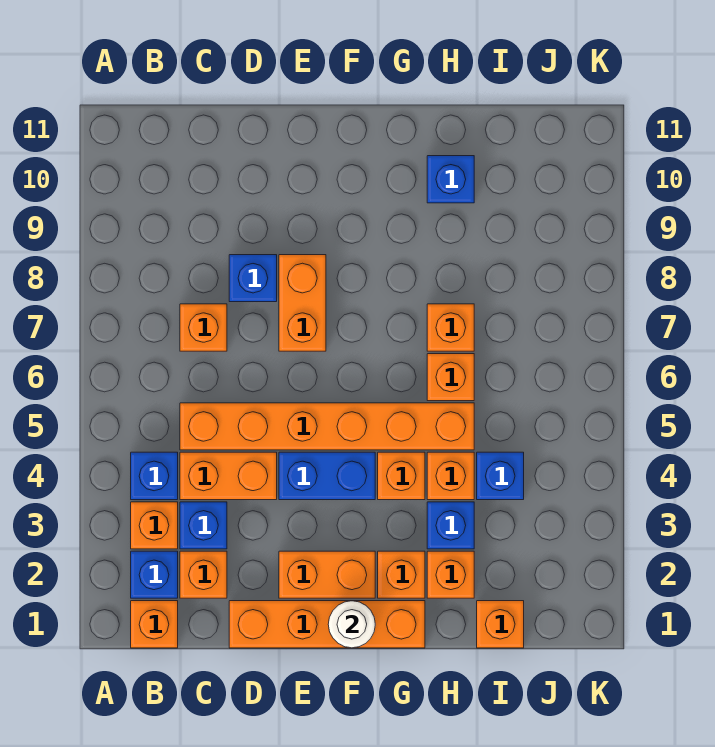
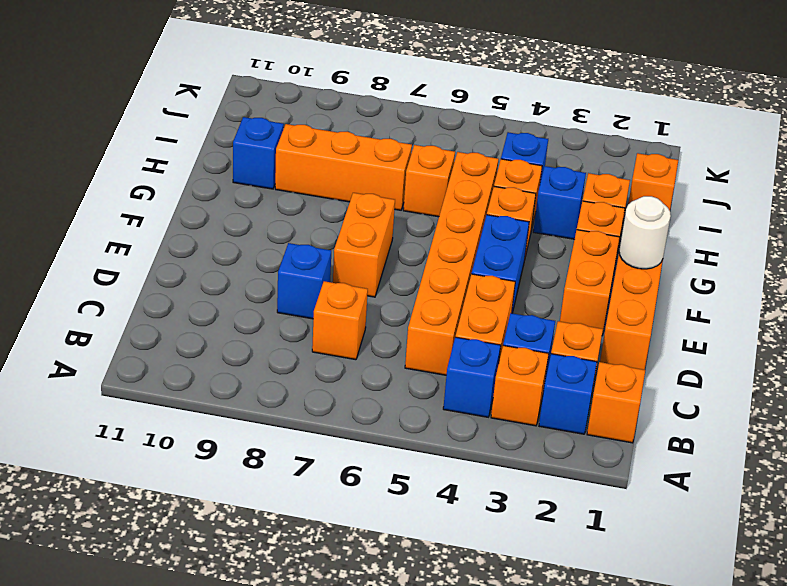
orange 1x2 brick [279,255,326,351] -> orange 1x2 brick turned to [333,193,395,297]
orange 1x1 brick [427,304,474,351] -> orange 1x3 brick [275,124,412,210]

